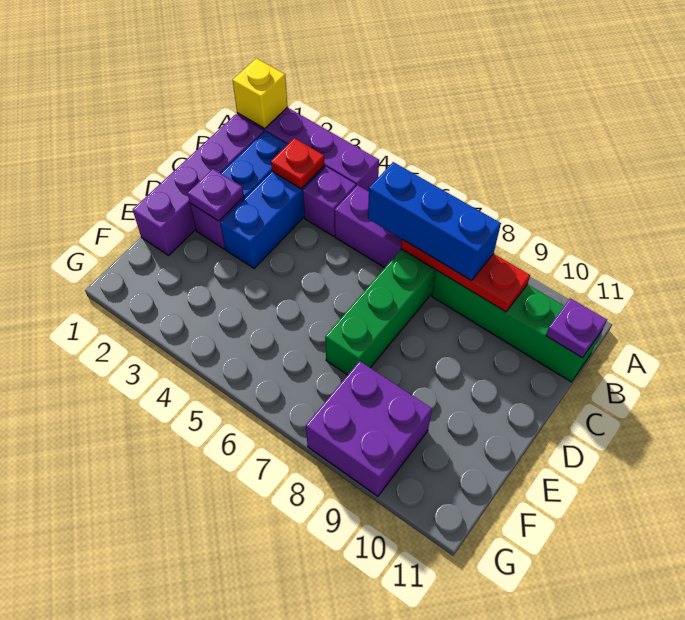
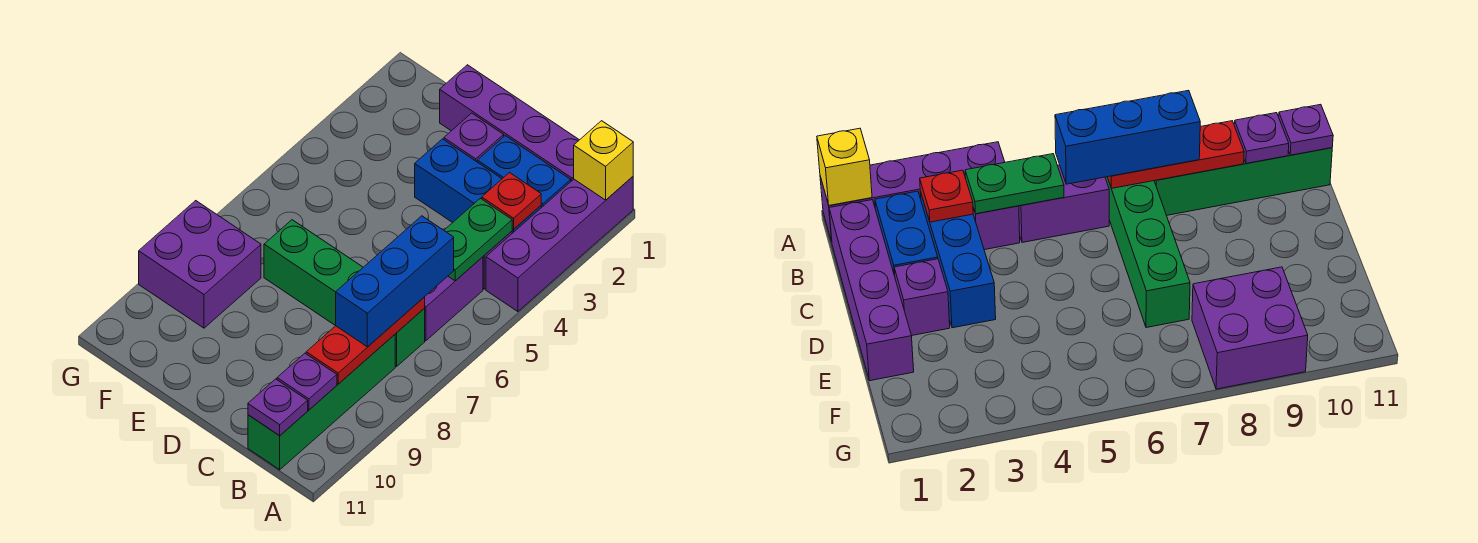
none -> green 1x2 plate [444,198,512,281]
purple 1x1 plate [188,169,244,221] -> purple 1x1 plate moved to [277,353,337,410]

